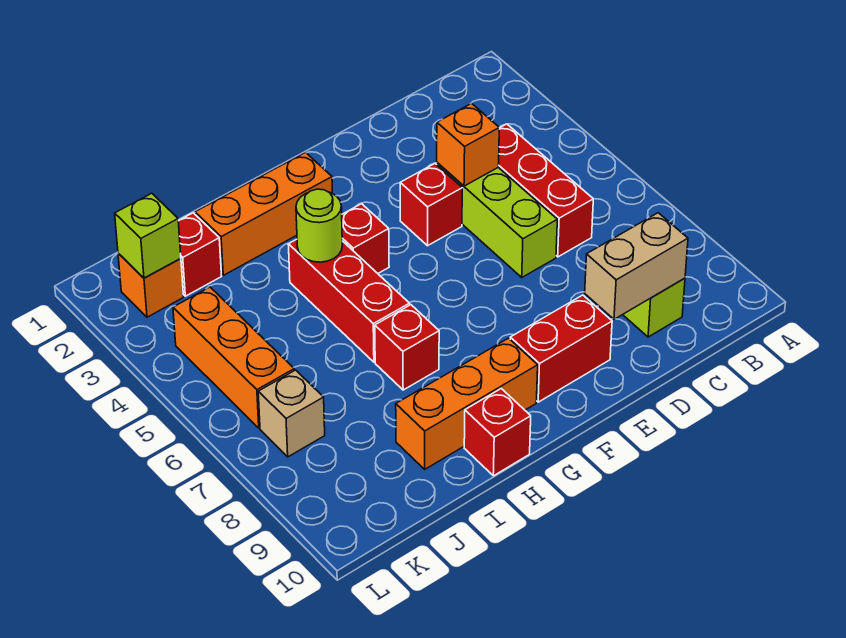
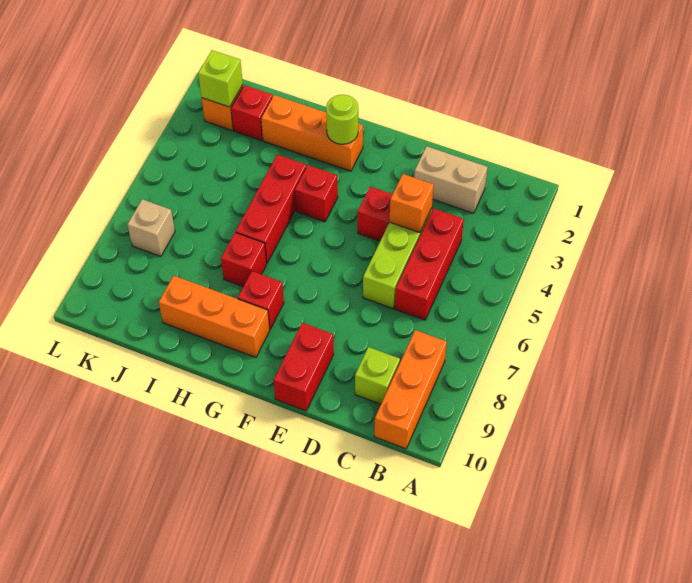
tan 1x2 brick [585,213,688,319] -> tan 1x2 brick moved to [414,146,487,213]
red 1x2 brick [510,295,612,402] -> red 1x2 brick turned to [274,323,334,411]
lime 1x1 round brick [296,189,342,262] -> lime 1x1 round brick moved to [326,95,358,144]
red 1x1 brick [464,389,531,476] -> red 1x1 brick moved to [238,271,284,329]
orange 1x3 brick [173,287,294,428] -> orange 1x3 brick moved to [374,330,447,449]

